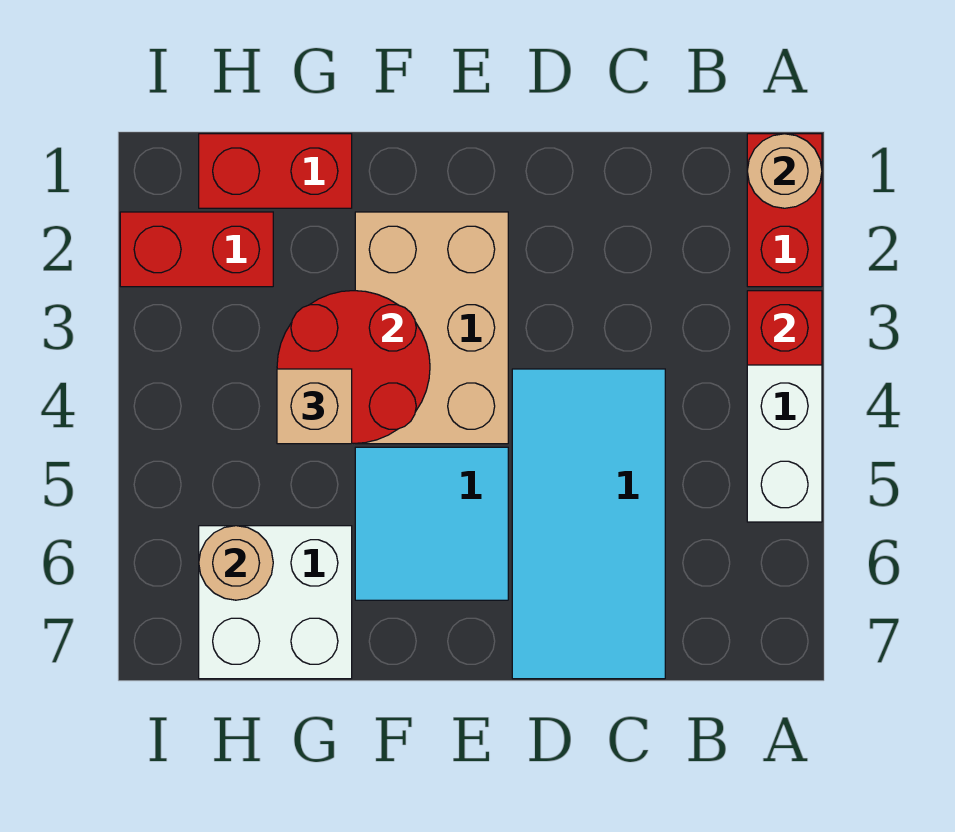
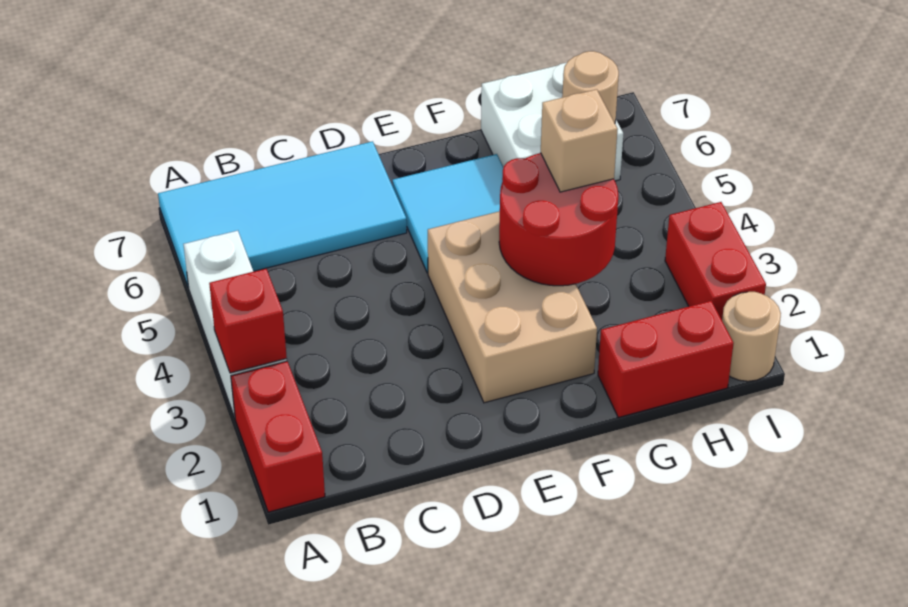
tan 1x1 round brick [747,134,822,208] -> tan 1x1 round brick moved to [722,292,781,381]
cyan 2x4 tile [512,369,665,679] -> cyan 2x4 tile turned to [158,141,407,288]
red 1x2 brick [120,212,273,287] -> red 1x2 brick turned to [665,202,766,320]

